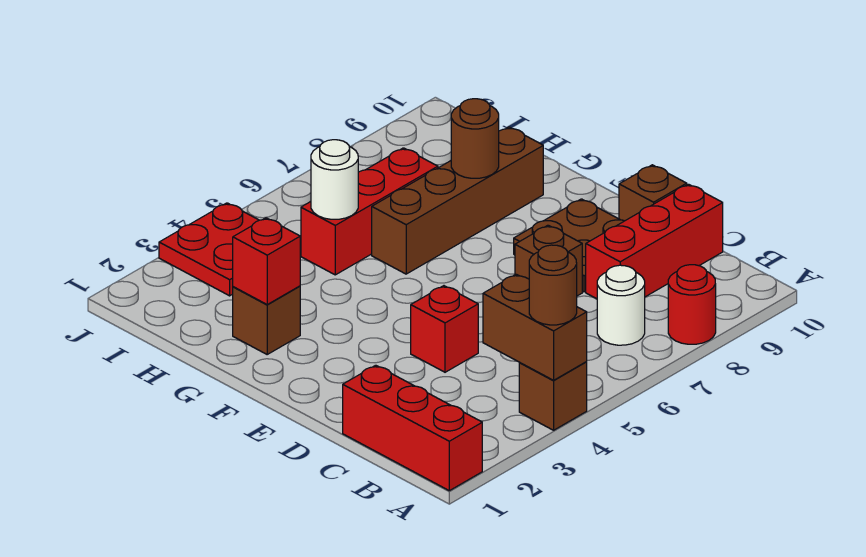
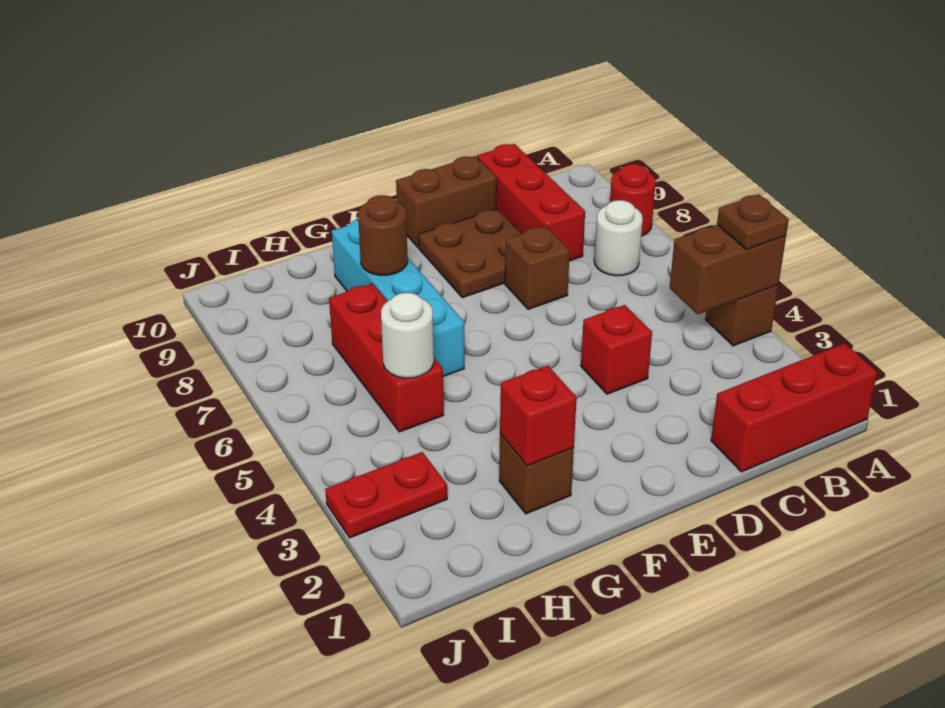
brown 1x1 round brick [529,245,577,325] -> brown 1x1 plate [717,194,789,250]
brown 1x1 brick [619,165,687,221] -> brown 1x2 brick [396,156,497,247]
brown 1x4 brick [372,127,543,274] -> cyan 1x4 brick [332,220,464,376]
red 2x2 plate [159,203,259,296] -> red 1x2 plate [325,452,447,538]

